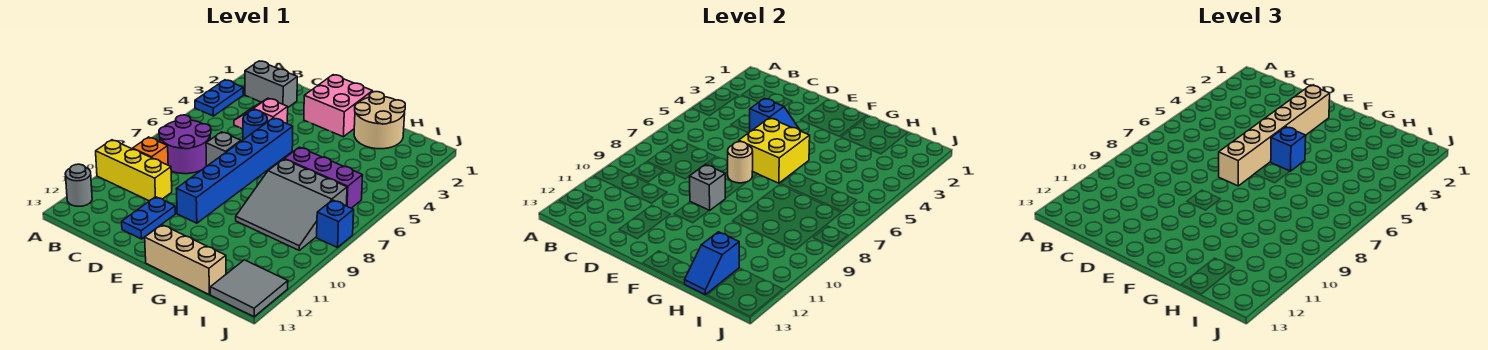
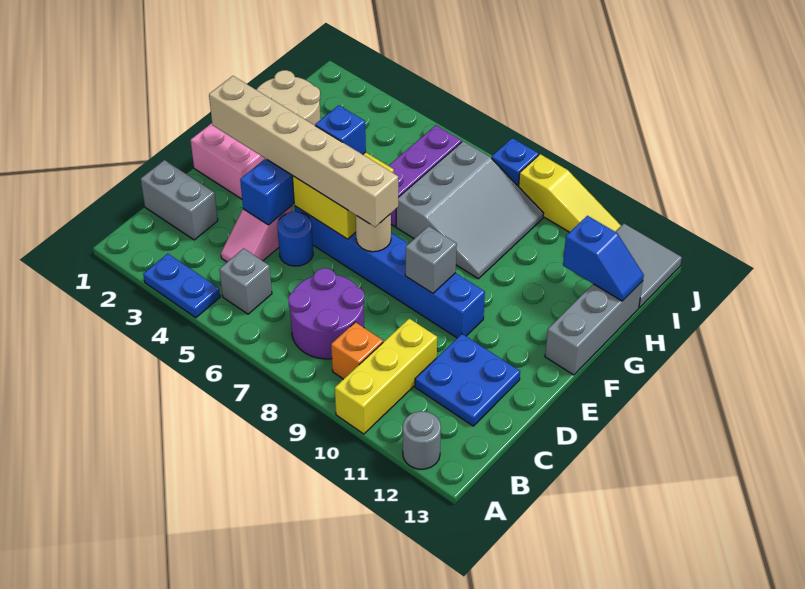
grey 1x2 brick [245,61,297,107] -> grey 1x2 brick turned to [141,160,218,240]
grey 1x1 brick [206,132,241,166] -> grey 1x1 brick moved to [219,248,272,314]
blue 1x2 plate [122,197,175,239] -> blue 2x2 plate [415,334,520,426]
tan 1x3 brick [145,225,226,295] -> grey 1x3 brick [545,281,643,375]
none -> yellow 1x3 slope [519,154,621,232]

